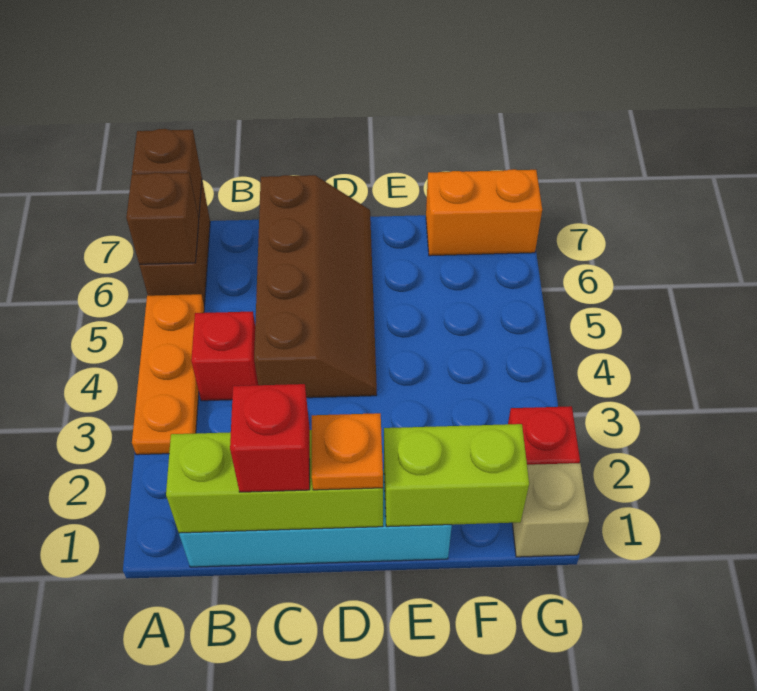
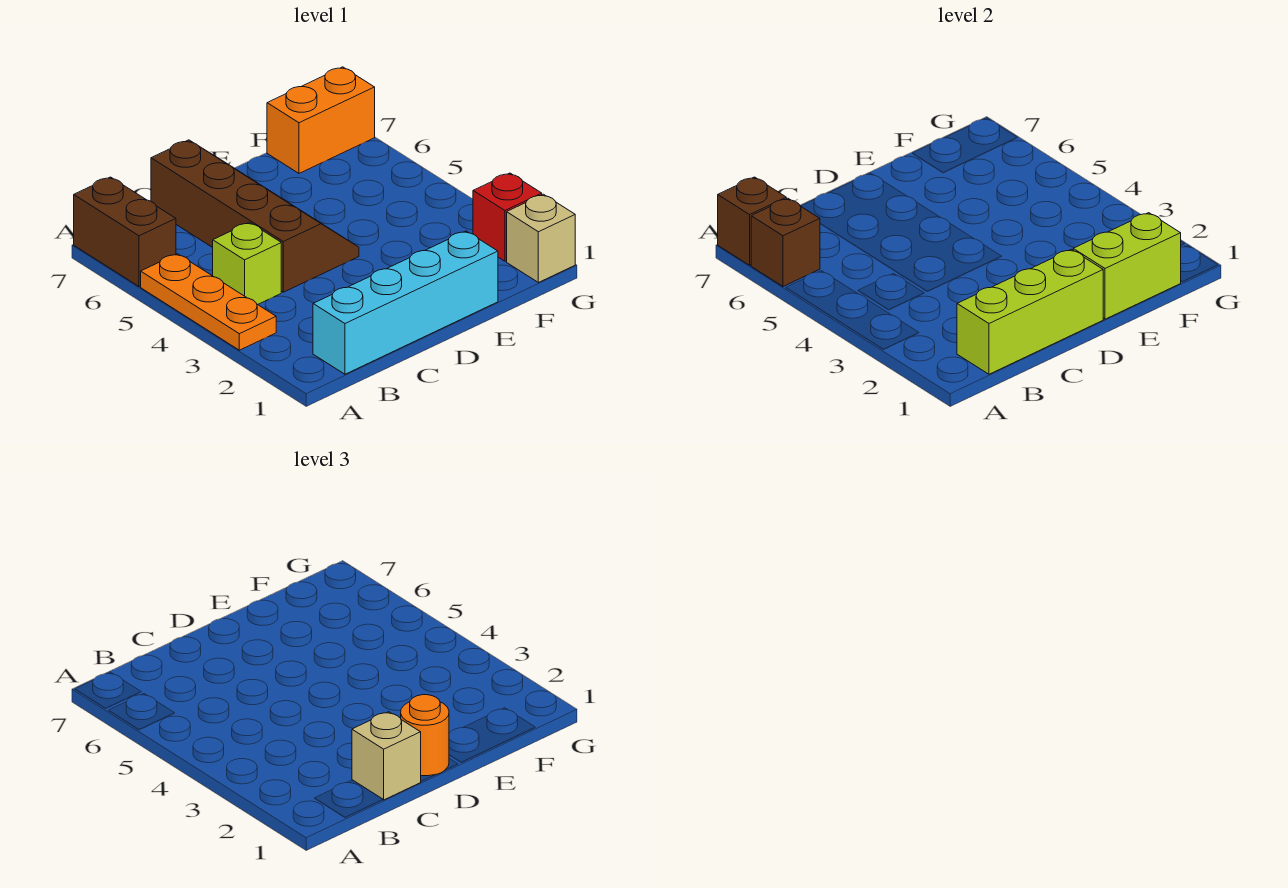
red 1x1 brick [191,311,258,401] -> lime 1x1 brick [213,222,281,304]
red 1x1 brick [230,384,310,492] -> tan 1x1 brick [352,712,421,800]
orange 1x1 plate [312,413,383,490] -> orange 1x1 round brick [401,695,449,776]

